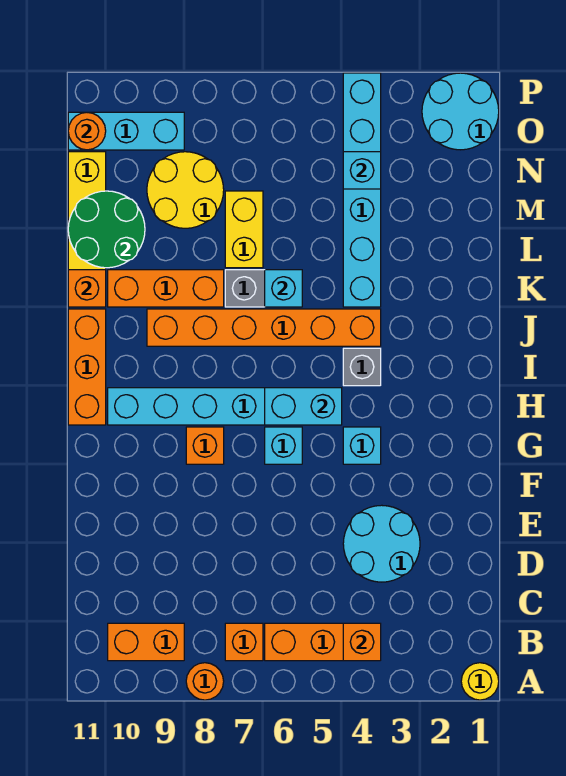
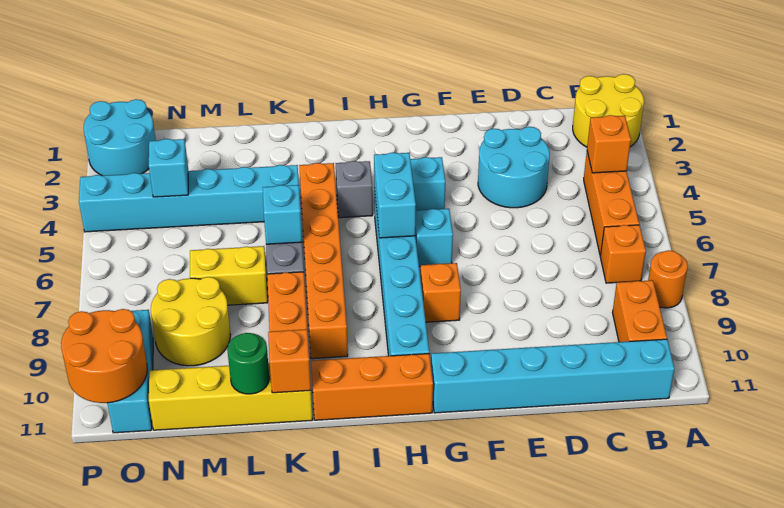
yellow 1x1 round brick [461,663,499,700] -> yellow 2x2 round brick [573,74,644,147]
none -> cyan 1x6 brick [431,339,675,413]
green 2x2 round brick [68,191,145,268] -> green 1x1 round brick [227,333,269,394]
orange 1x1 round brick [68,112,106,150] -> orange 2x2 round brick [61,309,147,403]

